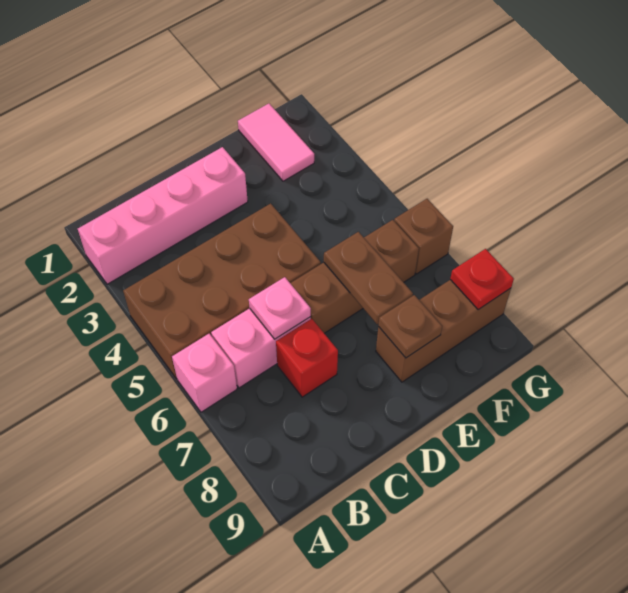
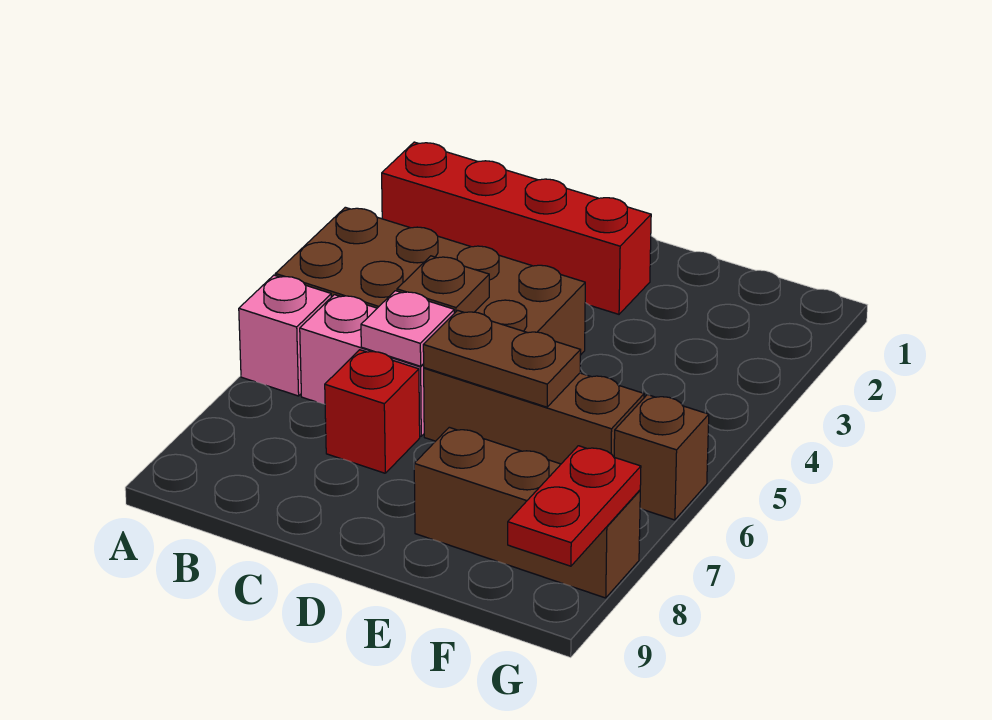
pink 1x4 brick [78,147,248,284] -> red 1x4 brick [382,142,651,314]
brown 1x2 plate [324,232,413,324] -> brown 1x2 plate turned to [423,310,581,407]
brown 1x1 plate [378,295,442,358] -> brown 1x1 plate moved to [397,256,489,313]
pink 1x2 tile [238,103,314,181] -> none
red 1x1 plate [450,249,514,310] -> red 1x2 plate [508,446,641,566]

